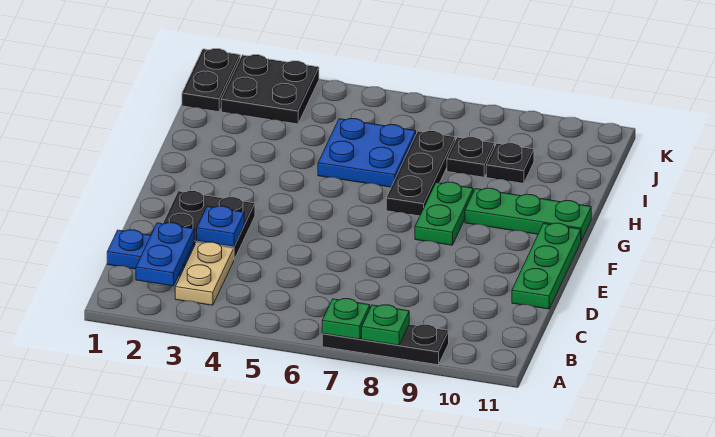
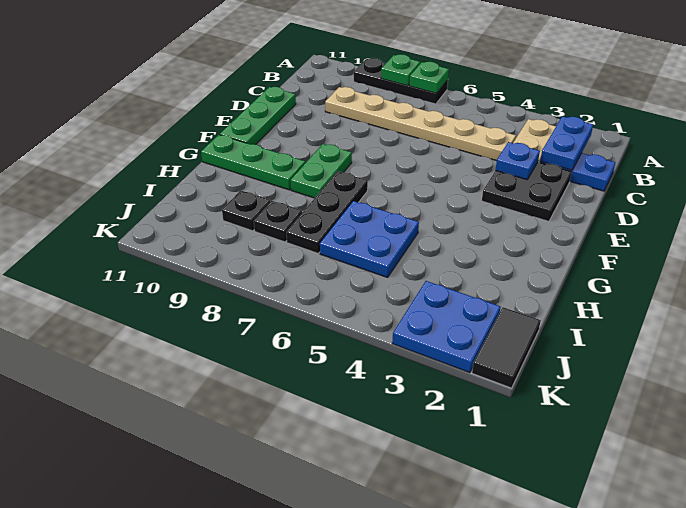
none -> tan 1x6 plate [325,87,516,161]
black 1x2 plate [182,49,240,112] -> black 1x2 tile [472,307,541,388]
black 2x2 plate [221,55,319,124] -> blue 2x2 plate [392,281,501,373]

